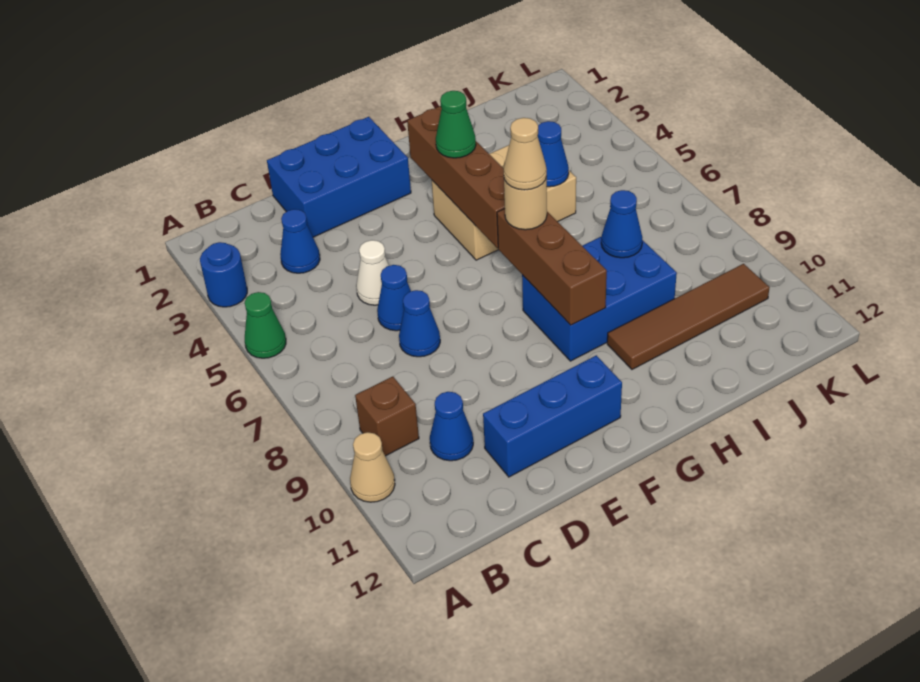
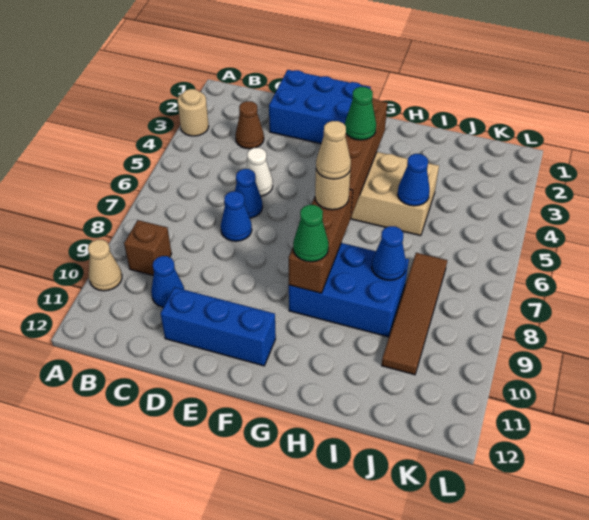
blue 1x1 round brick [200,242,247,307] -> tan 1x1 round brick [178,89,209,136]
green 1x1 cone [245,292,286,358] -> green 1x1 cone moved to [293,205,329,262]
blue 1x1 cone [280,209,320,273] -> brown 1x1 cone [235,101,264,149]
brown 1x4 tile [607,264,770,369] -> brown 1x4 tile turned to [381,253,447,375]

